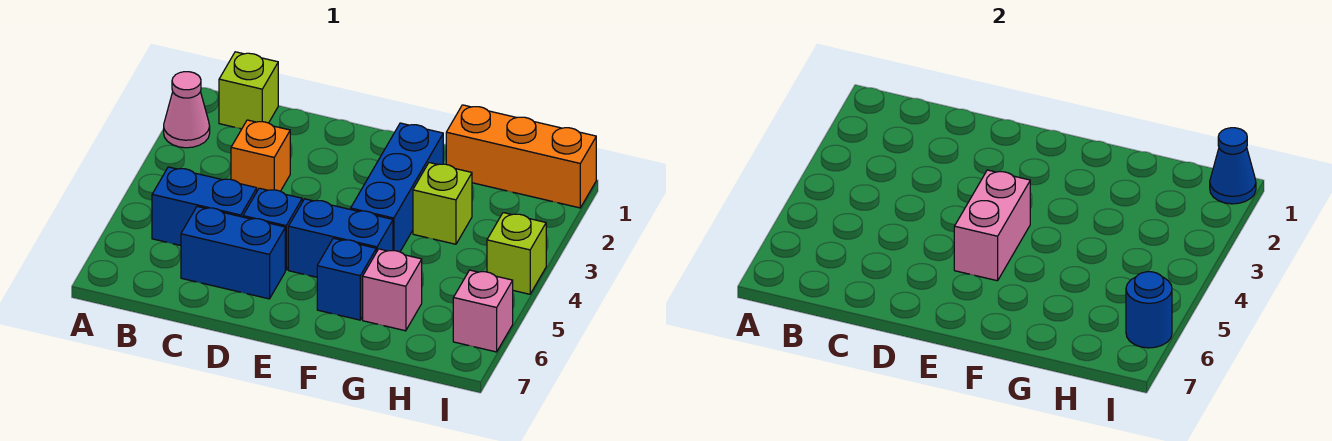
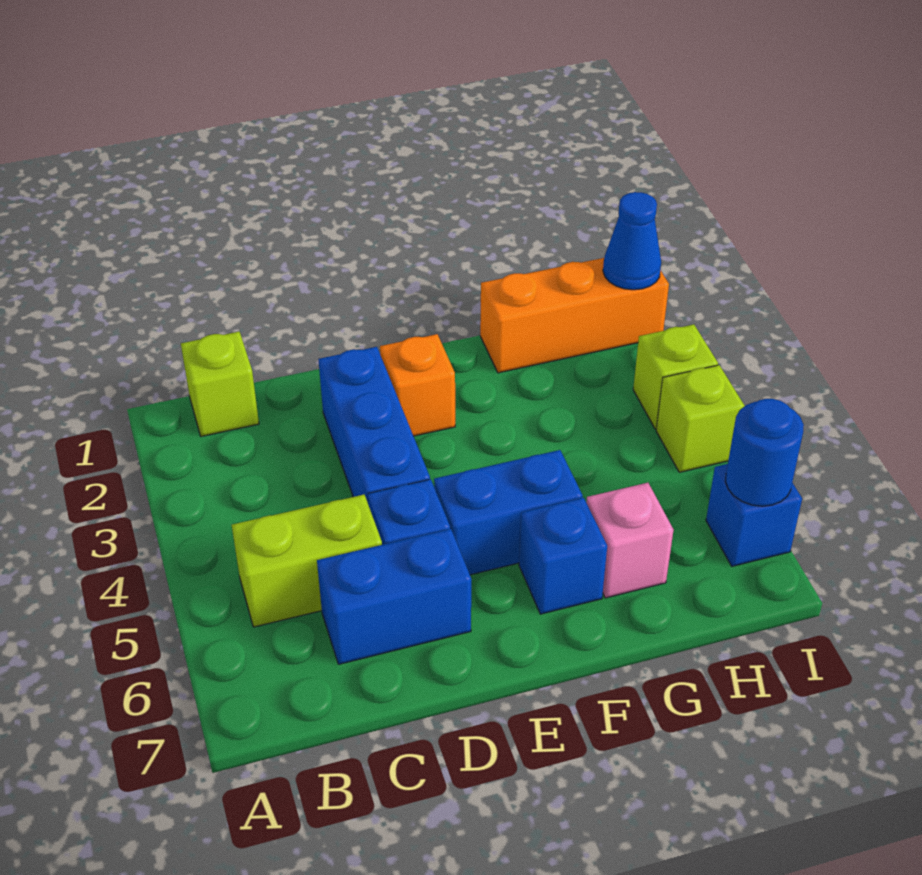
pink 1x1 cone [164,72,210,148] -> none
blue 1x2 brick [152,167,257,245] -> lime 1x2 brick [232,495,382,627]
orange 1x1 brick [231,120,290,191] -> orange 1x1 brick moved to [380,334,455,436]
pink 1x2 brick [954,170,1030,281] -> none
blue 1x3 brick [351,123,443,252] -> blue 1x3 brick moved to [318,347,430,502]
lime 1x1 brick [413,163,472,244] -> lime 1x1 brick moved to [633,324,718,429]
pink 1x1 brick [453,270,513,352] -> blue 1x1 brick [706,464,802,566]

